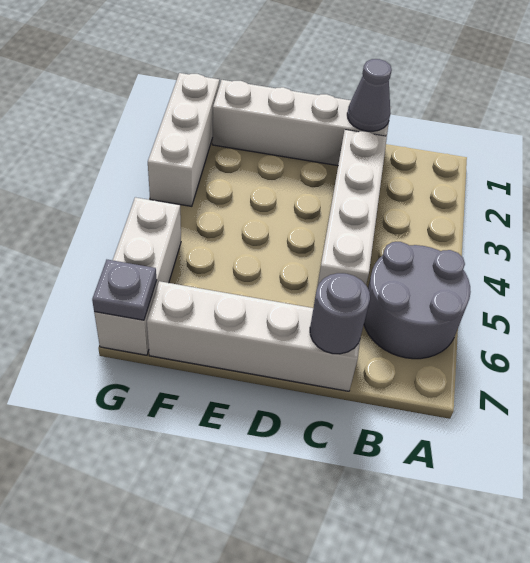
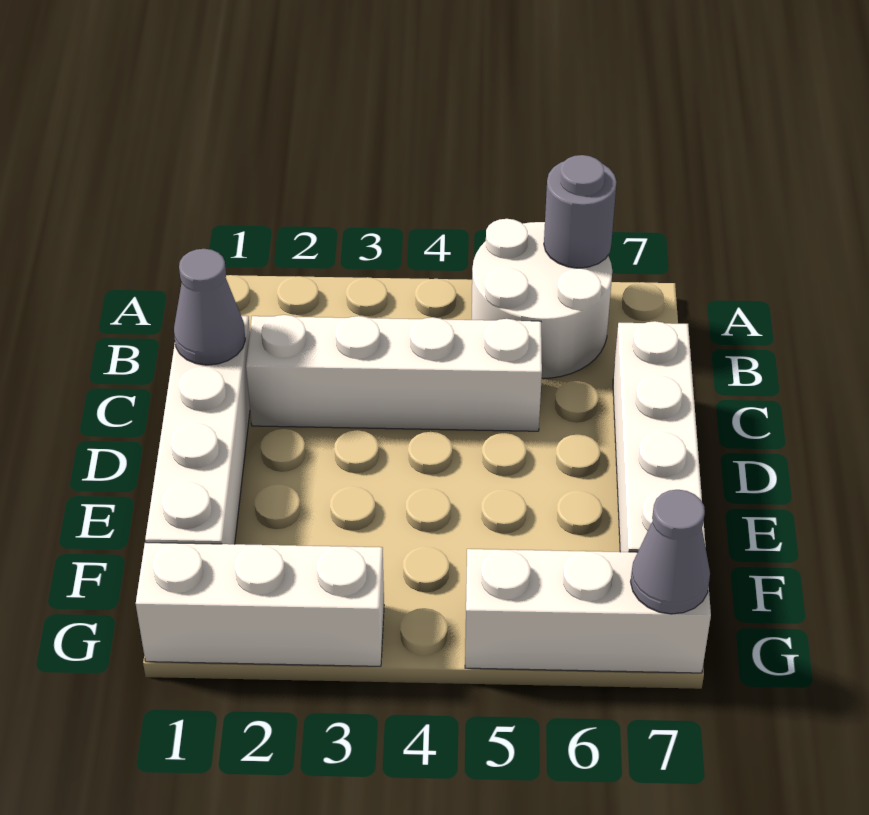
grey 2x2 round brick [364,242,471,359] -> white 2x2 round brick [472,219,612,378]
grey 1x1 round brick [310,273,370,354] -> grey 1x1 round brick moved to [544,155,617,268]
grey 1x1 plate [92,260,157,320] -> grey 1x1 cone [631,490,710,614]

